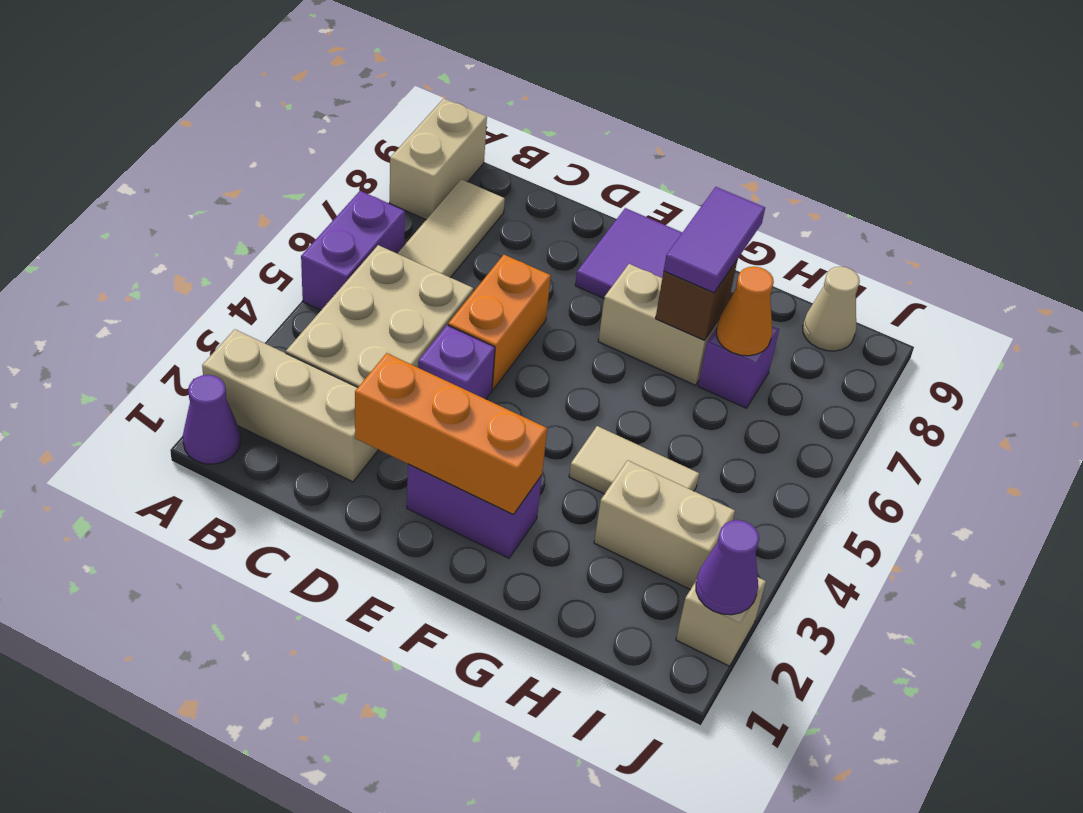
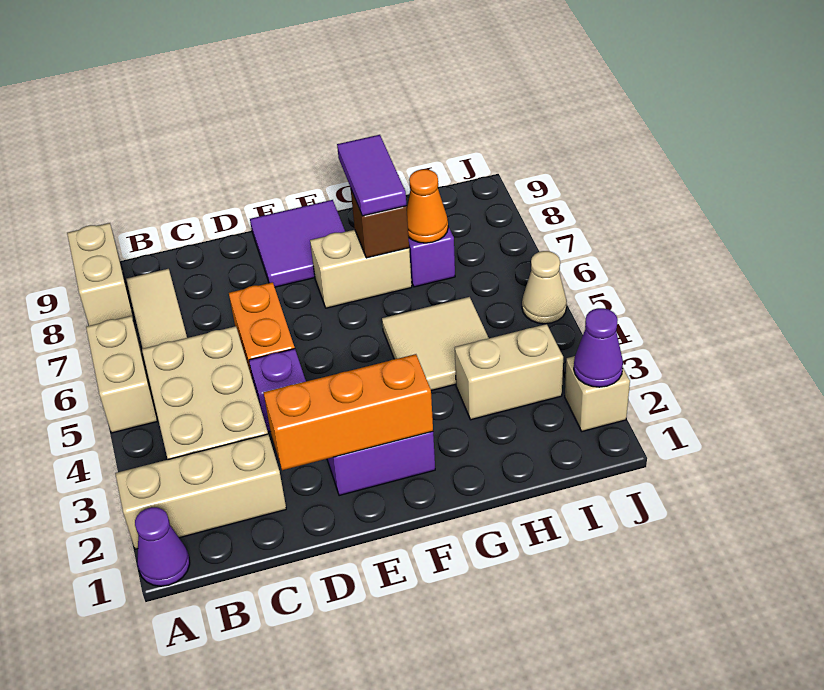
purple 1x2 brick [301,191,405,310] -> tan 1x2 brick [86,316,157,433]
tan 1x2 tile [569,426,699,494] -> tan 2x2 tile [382,297,489,391]
tan 1x1 cone [803,267,860,351] -> tan 1x1 cone moved to [522,251,567,324]

